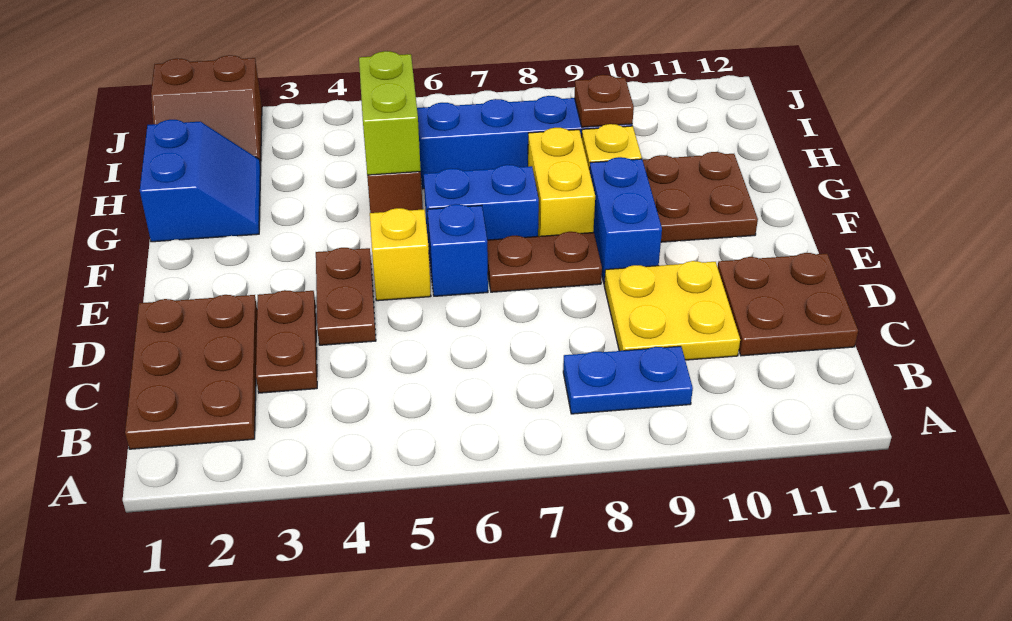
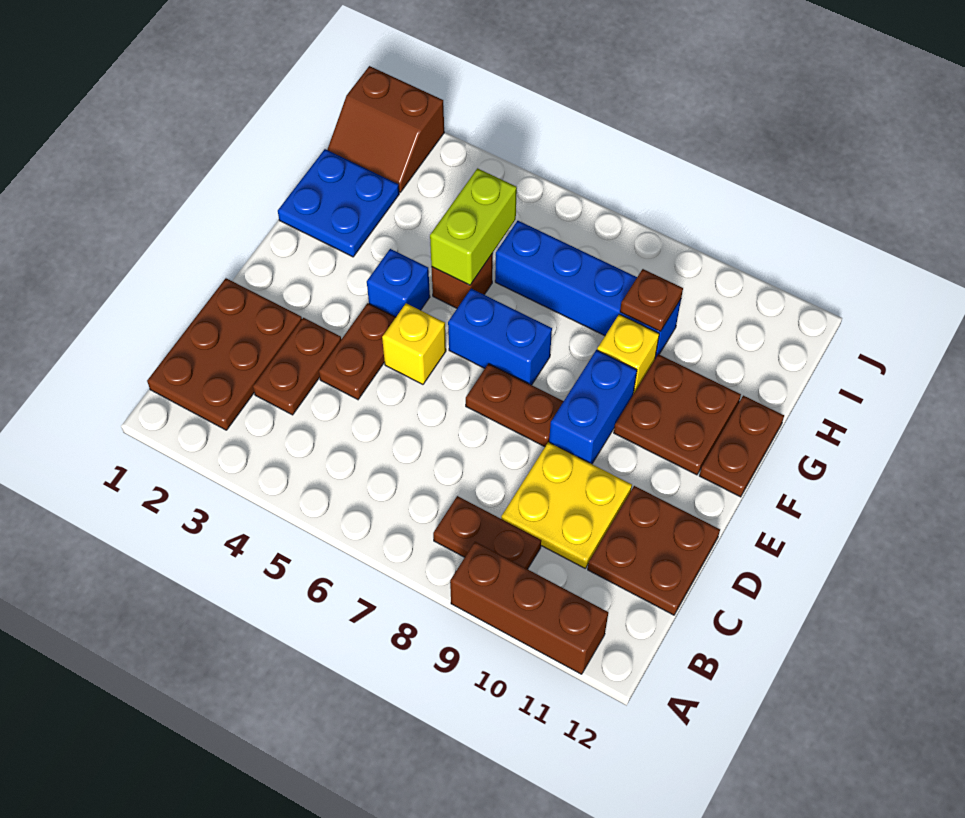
none -> brown 1x3 brick [450,542,608,674]
blue 1x2 plate [563,346,693,414] -> brown 1x2 plate [433,496,541,569]
blue 1x1 brick [427,204,488,296] -> blue 1x1 brick moved to [367,249,430,317]
yellow 1x2 brick [528,128,595,236] -> none
none -> brown 1x2 plate [699,396,784,497]
blue 2x2 slope [140,120,261,242] -> blue 2x2 plate [278,149,399,257]

